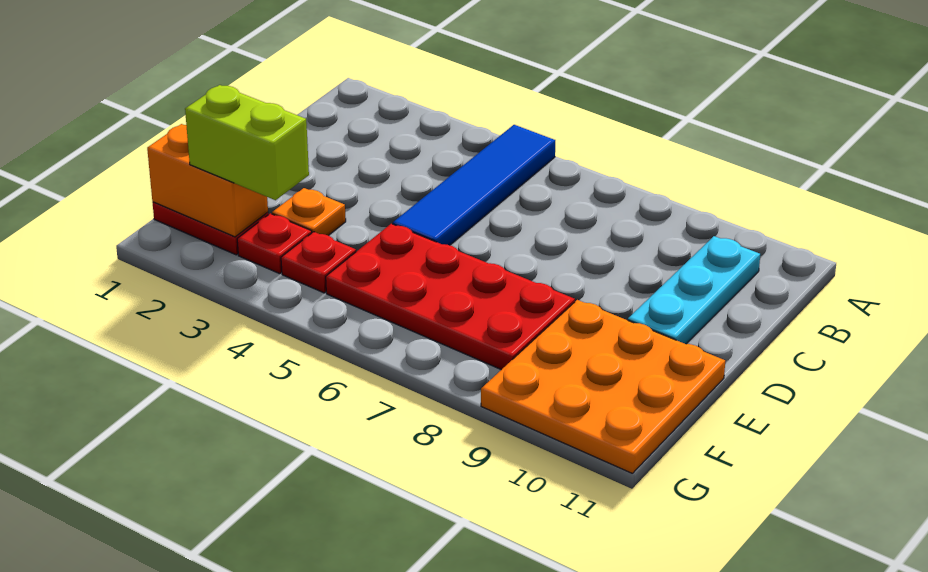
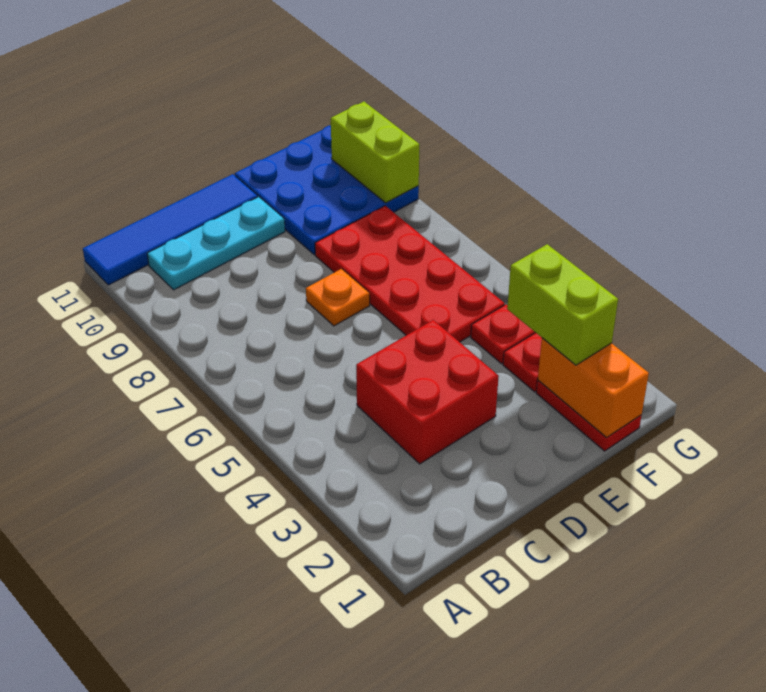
blue 1x4 tile [393,125,555,245] -> blue 1x4 tile moved to [83,174,258,285]
none -> red 2x2 brick [356,320,499,464]
orange 1x1 plate [272,188,346,235] -> orange 1x1 plate moved to [306,269,370,326]
orange 3x3 plate [481,300,725,473] -> blue 3x3 plate [235,125,419,255]
none -> lime 1x2 brick [331,102,419,203]

